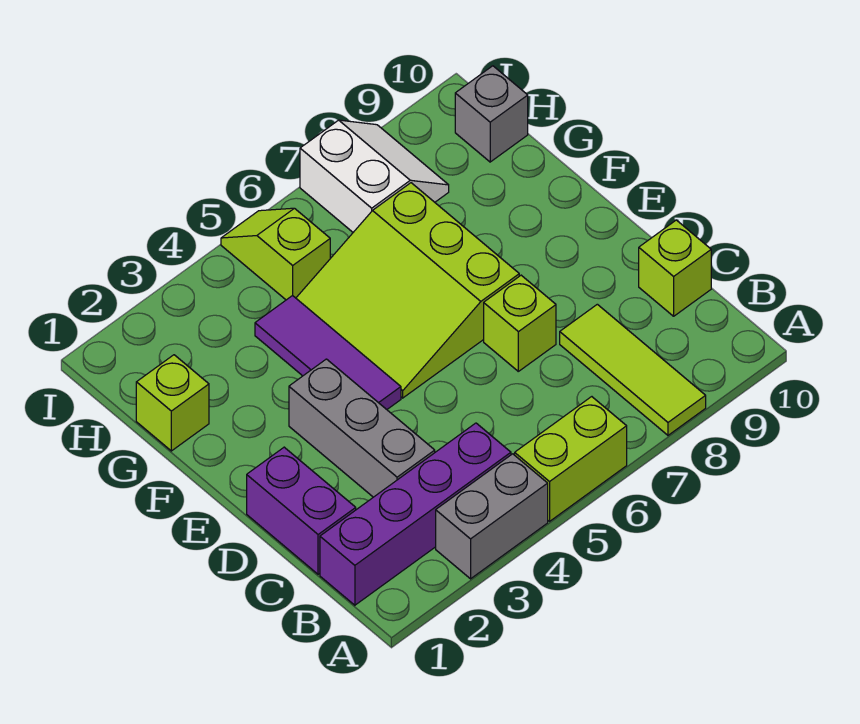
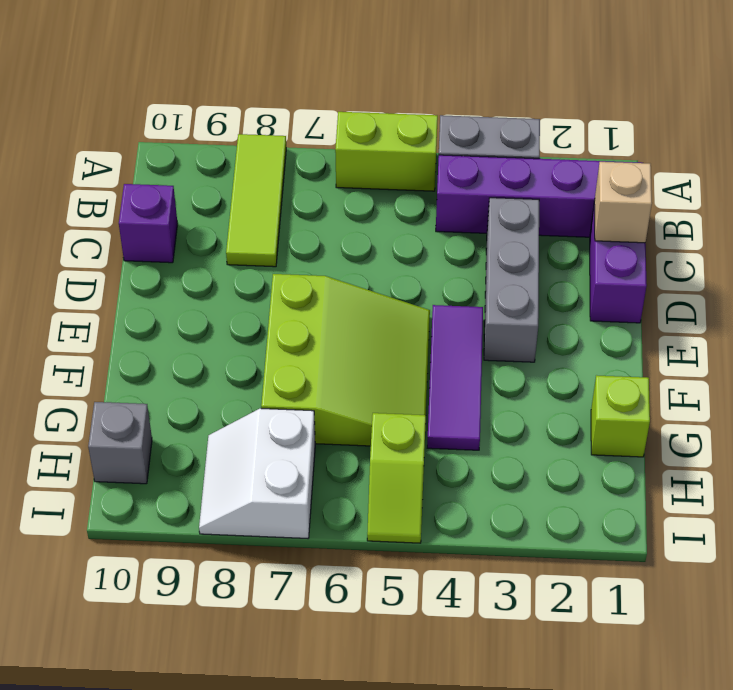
none -> tan 1x1 brick [594,162,652,243]
lime 1x1 brick [639,220,711,316] -> purple 1x1 brick [119,184,178,263]
lime 1x1 brick [484,275,556,371] -> none

